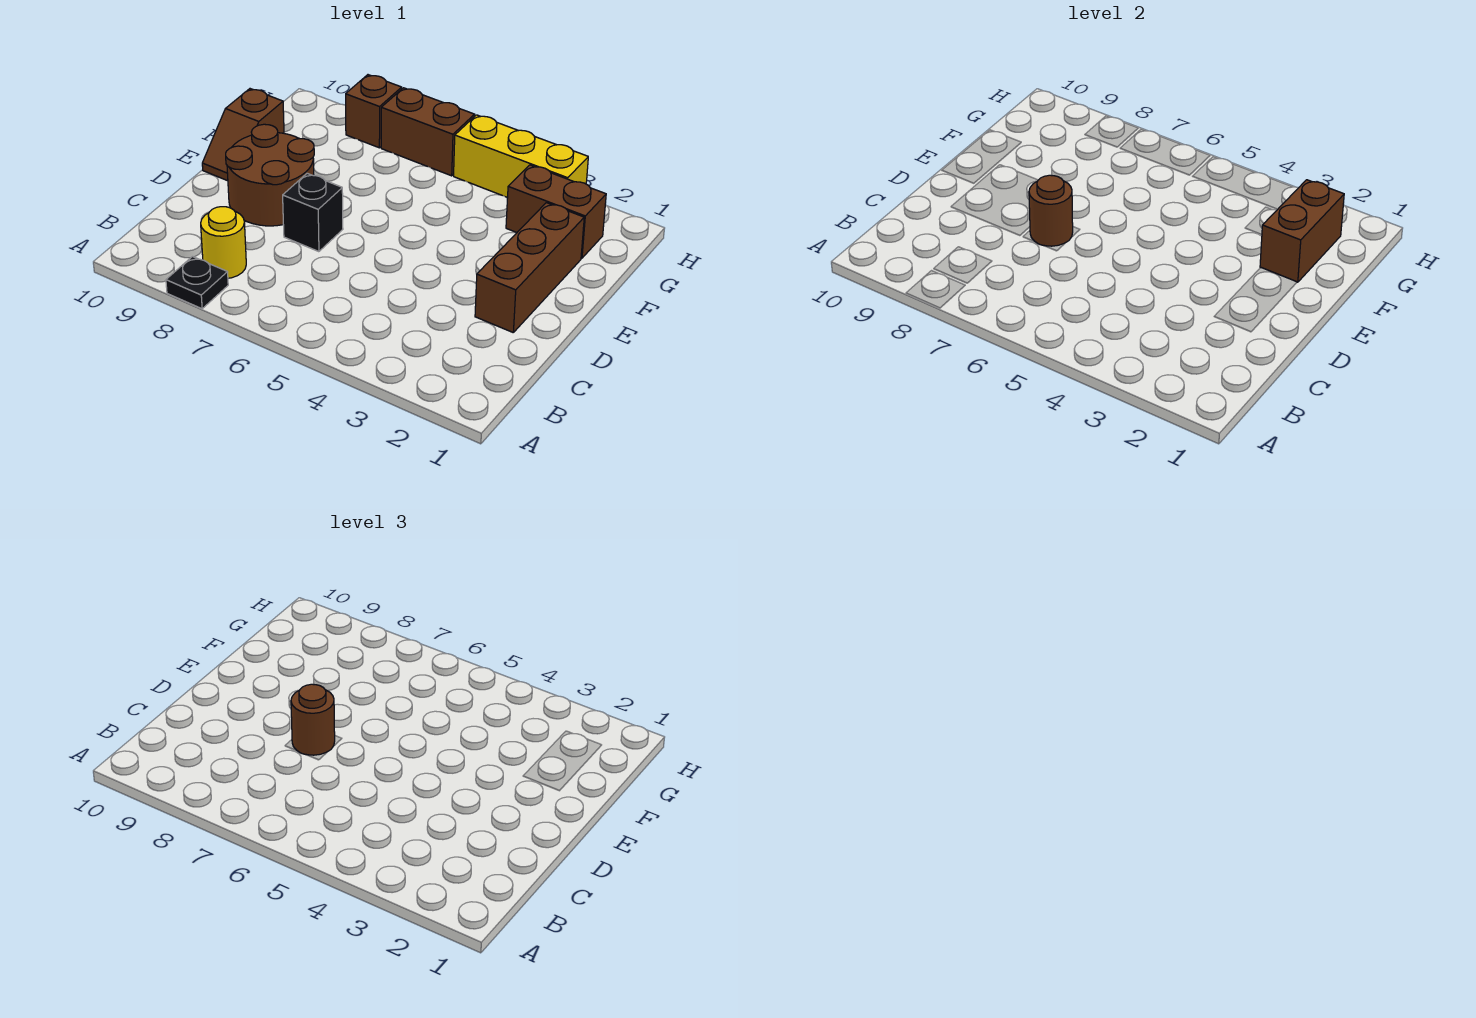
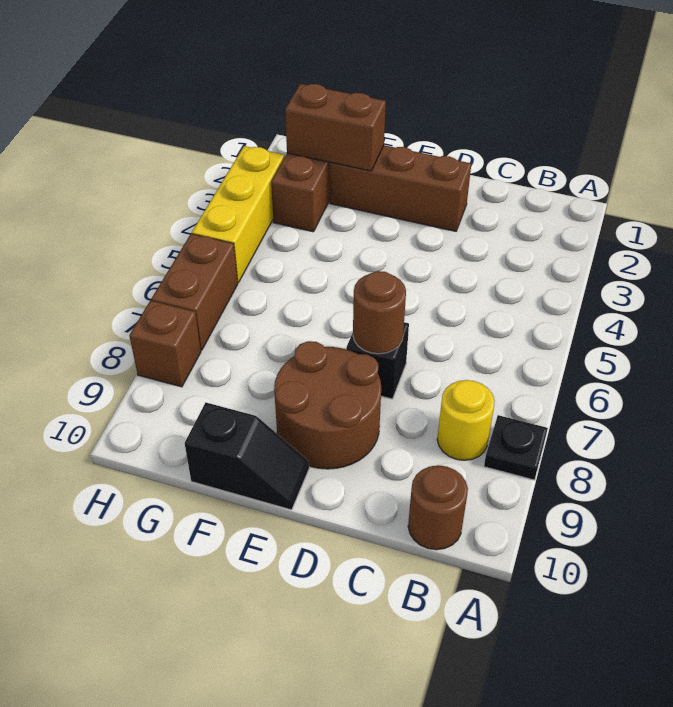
brown 1x1 round brick [291,684,335,755] -> brown 1x1 round brick moved to [408,465,468,550]
brown 1x2 slope [202,89,284,181] -> black 1x2 slope [185,403,309,510]

